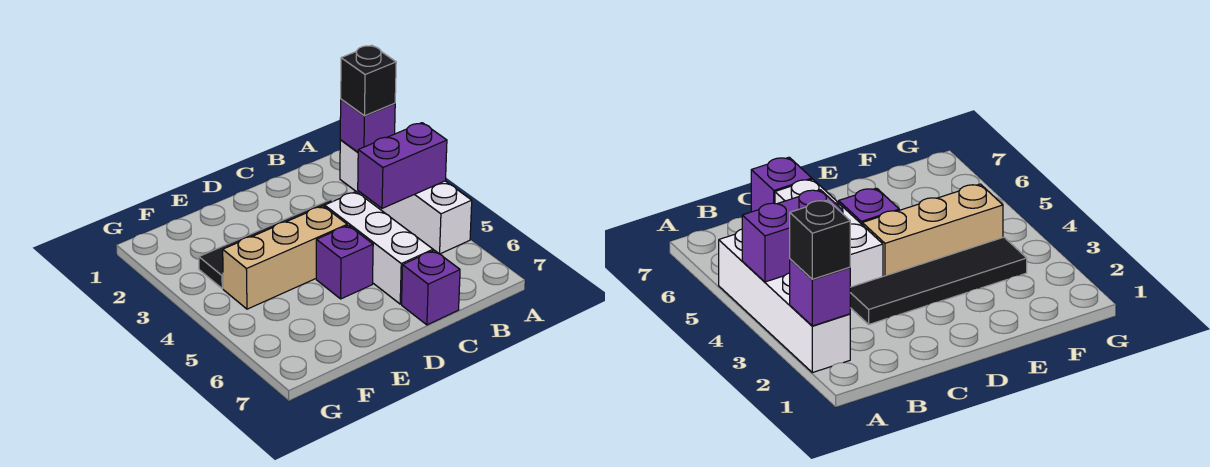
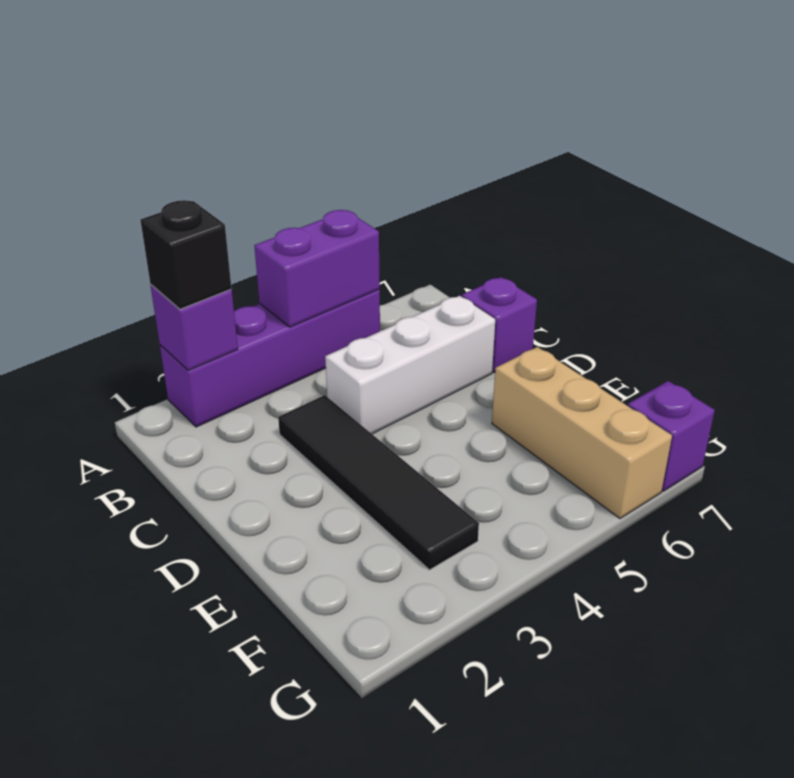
white 1x4 brick [340,140,472,254] -> purple 1x4 brick [160,289,380,427]
purple 1x2 brick [358,123,447,208] -> purple 1x2 brick turned to [254,210,380,327]
tan 1x3 brick [223,206,347,309] -> tan 1x3 brick moved to [492,347,672,518]
purple 1x1 brick [316,225,373,299] -> purple 1x1 brick moved to [628,381,715,491]

